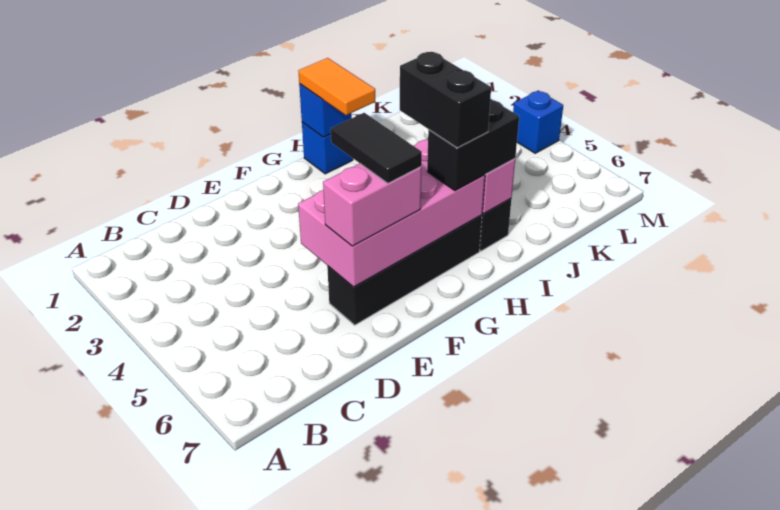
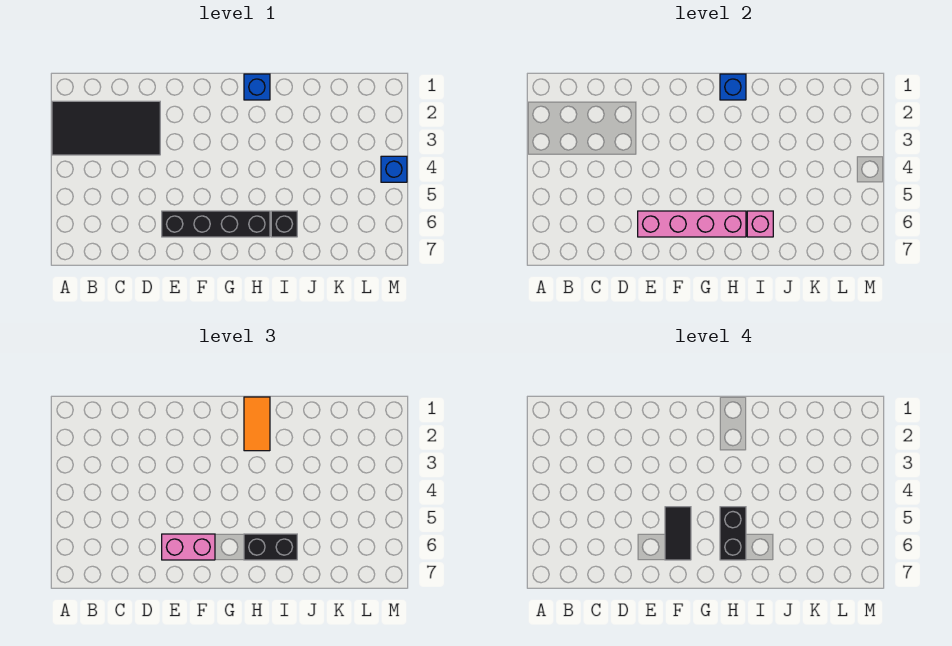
none -> black 2x4 tile [52,101,160,155]
pink 2x4 brick [298,139,485,287] -> pink 1x4 brick [638,211,746,237]

